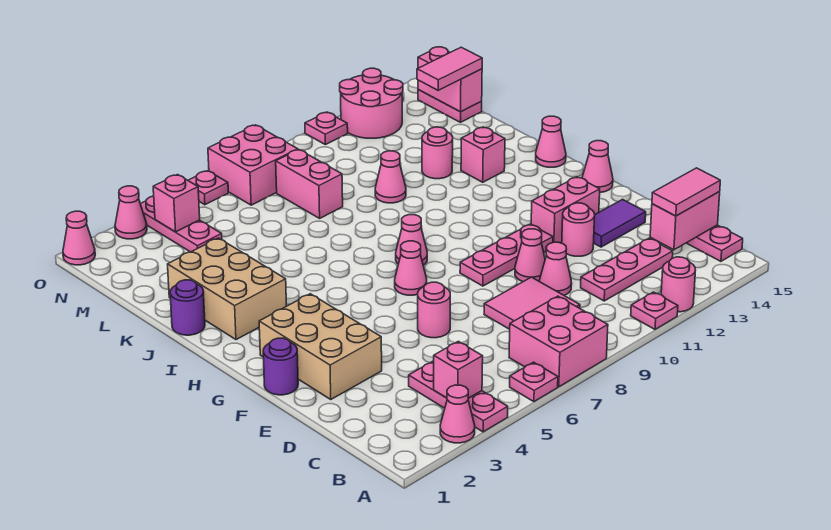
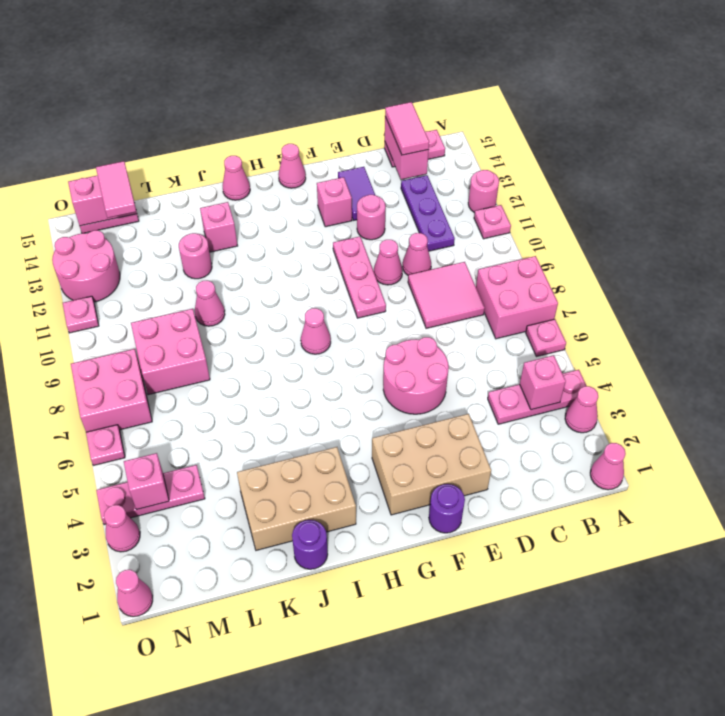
pink 1x3 plate [581,238,673,301] -> purple 1x3 plate [401,175,455,251]
pink 1x1 round brick [418,282,450,338] -> pink 2x2 round brick [383,337,449,414]
pink 1x2 brick [531,177,600,243] -> pink 1x1 brick [317,177,352,227]
pink 1x1 cone [395,241,427,295] -> pink 1x1 cone moved to [590,443,626,490]
pink 1x2 brick [276,150,343,218] -> pink 2x2 brick [131,309,210,395]

